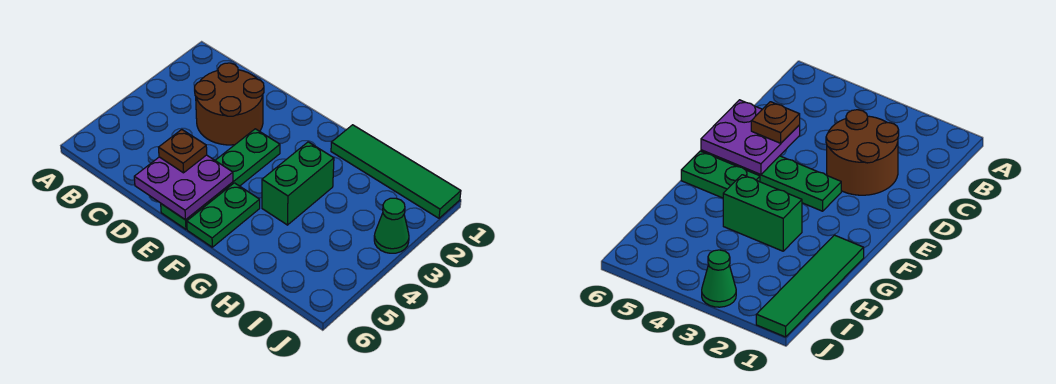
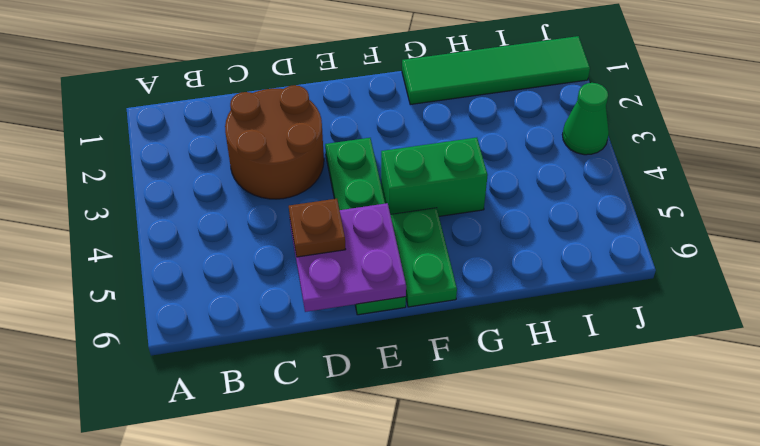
green 1x2 brick [262,142,334,225] -> green 1x2 brick turned to [381,138,488,216]

